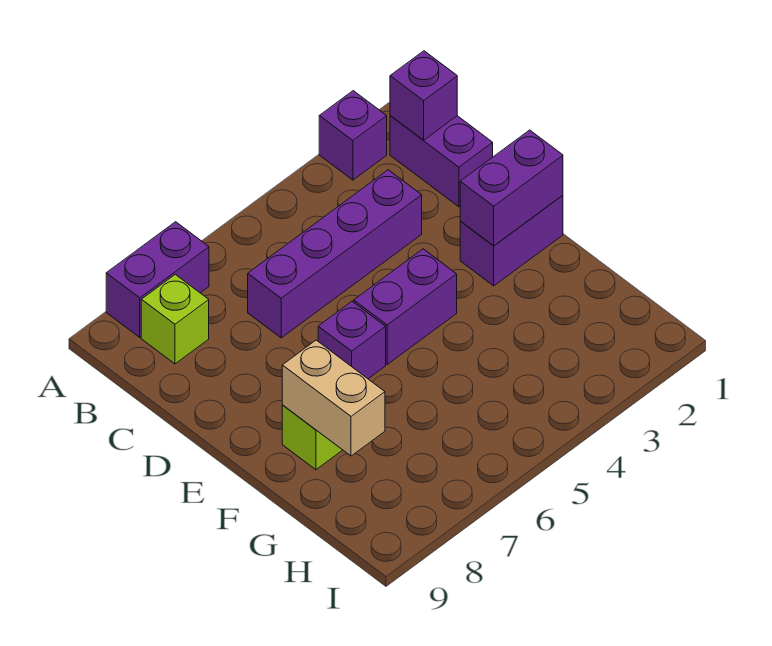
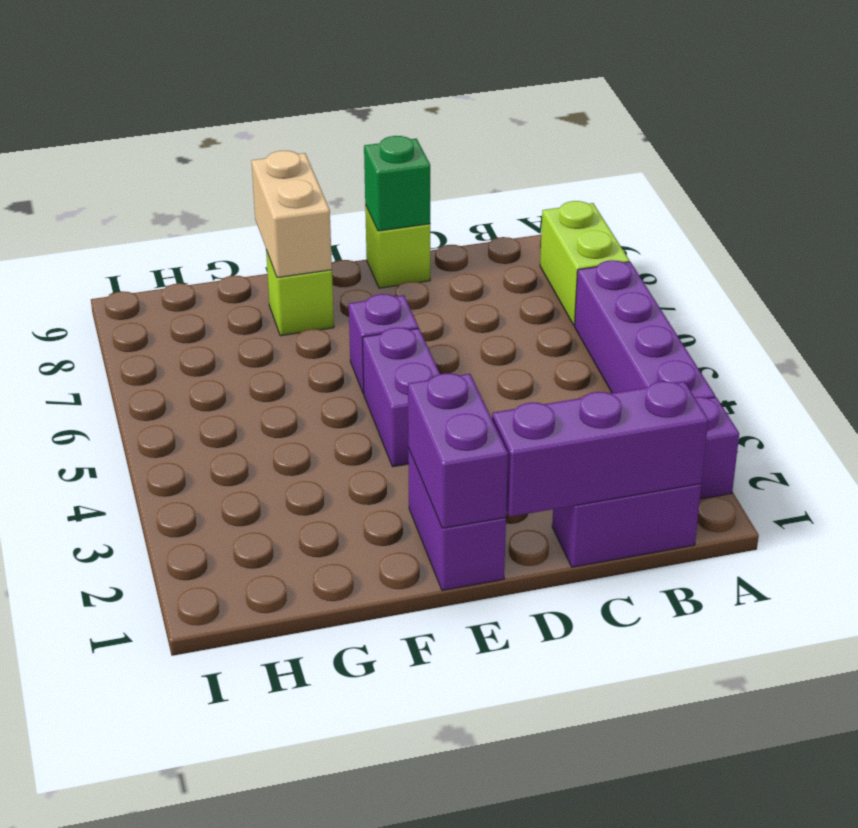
purple 1x2 brick [106,222,209,337] -> lime 1x2 brick [540,201,630,325]
purple 1x1 brick [390,51,457,140] -> purple 1x3 brick [492,381,708,517]
lime 1x1 brick [141,274,209,364] -> lime 1x1 brick moved to [365,205,430,288]
purple 1x4 brick [248,170,422,338] -> purple 1x4 brick moved to [575,260,715,398]
none -> green 1x1 brick [364,136,430,231]
tan 1x2 brick [282,340,385,456] -> tan 1x2 brick turned to [252,151,332,278]

